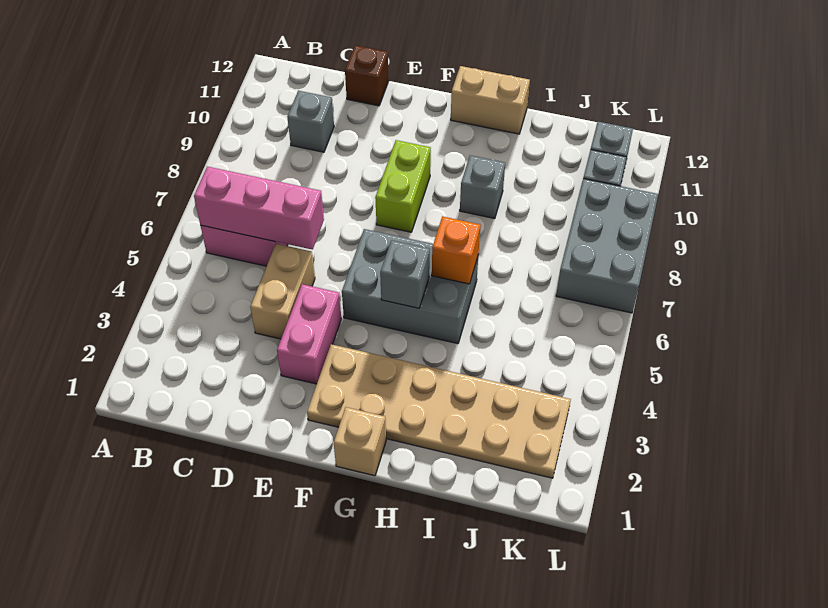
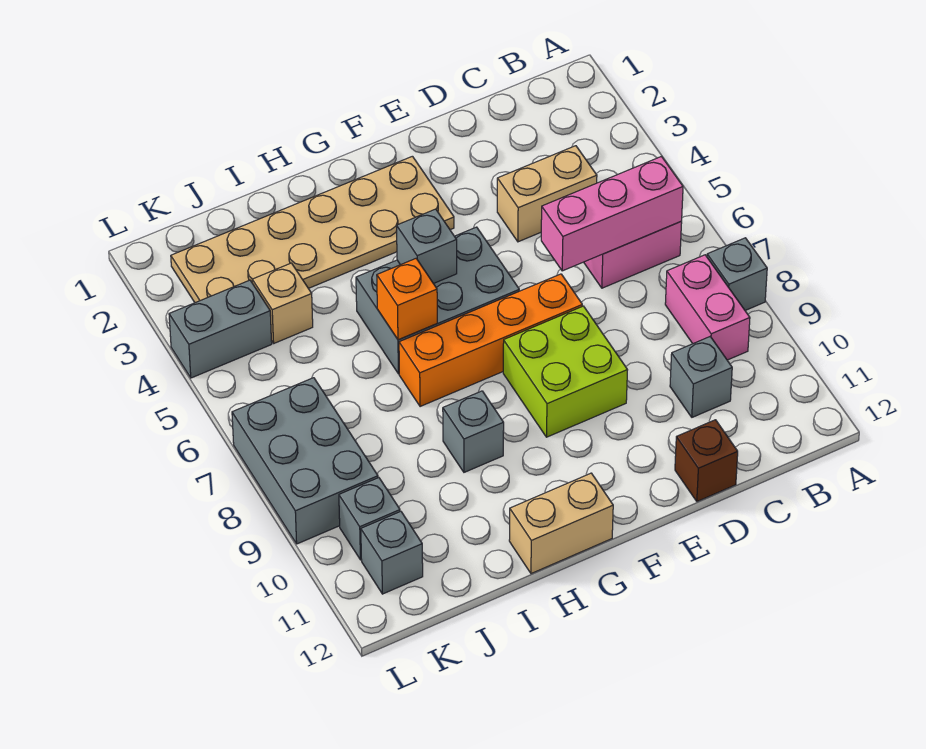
none -> grey 1x1 brick [707,238,767,310]
tan 1x2 brick [250,244,315,339] -> tan 1x2 brick turned to [497,146,597,242]
pink 1x2 brick [277,284,341,384] -> pink 1x2 brick moved to [665,255,750,360]
none -> orange 1x4 brick [399,274,582,407]
lime 1x2 brick [375,140,431,232] -> lime 2x2 brick [503,306,627,437]
tan 1x1 brick [334,407,386,476] -> tan 1x1 brick moved to [252,263,313,343]
none -> grey 1x2 brick [169,280,272,378]

